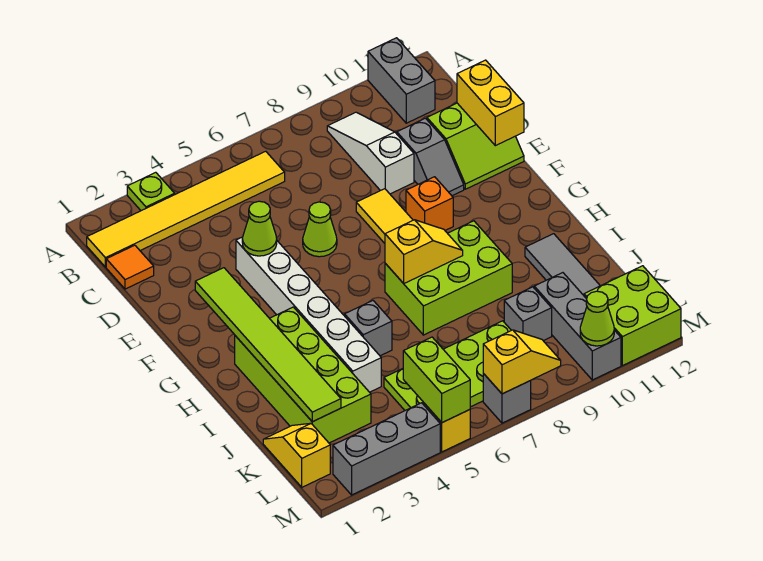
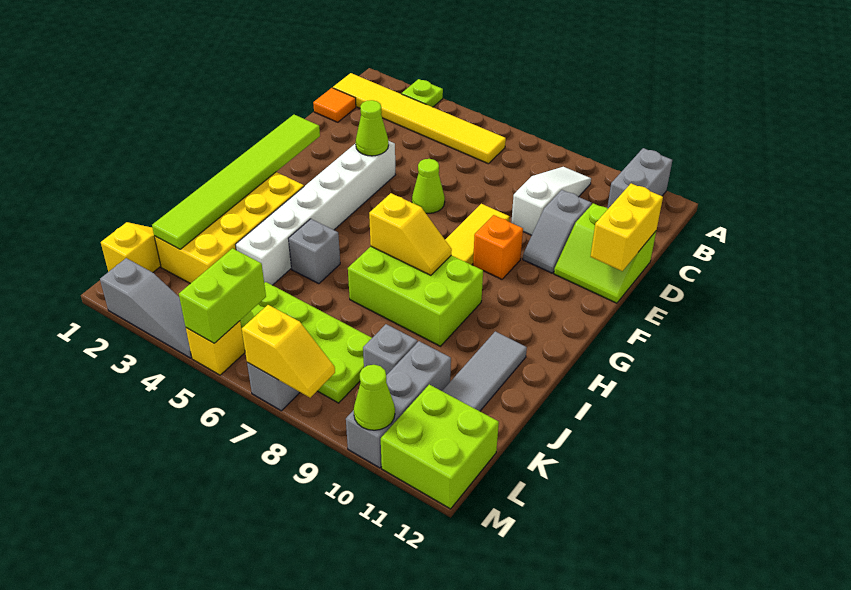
lime 2x4 brick [235,307,371,443] -> yellow 2x4 brick [154,172,304,284]
grey 1x3 brick [333,403,440,495] -> grey 1x3 slope [100,258,192,358]

